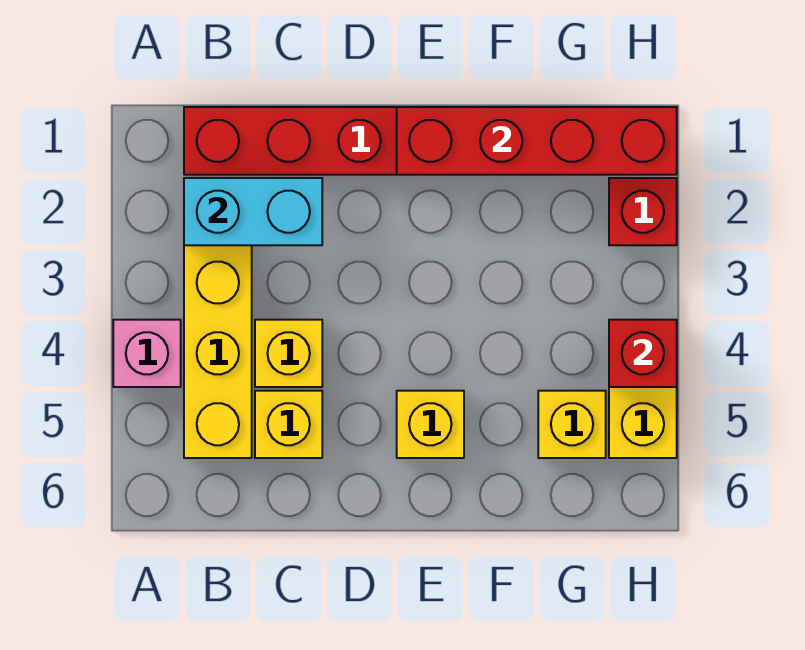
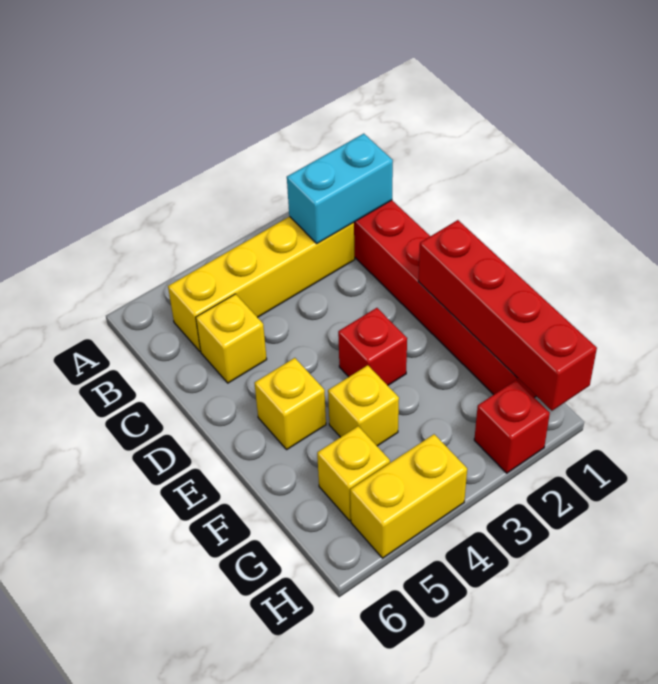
pink 1x1 brick [113,320,181,387] -> none
cyan 1x2 brick [184,178,322,245] -> cyan 1x2 brick turned to [287,134,393,244]
yellow 1x1 brick [255,320,322,387] -> yellow 1x1 brick moved to [328,365,399,446]
red 1x1 brick [609,320,677,387] -> red 1x1 brick moved to [338,308,407,385]

